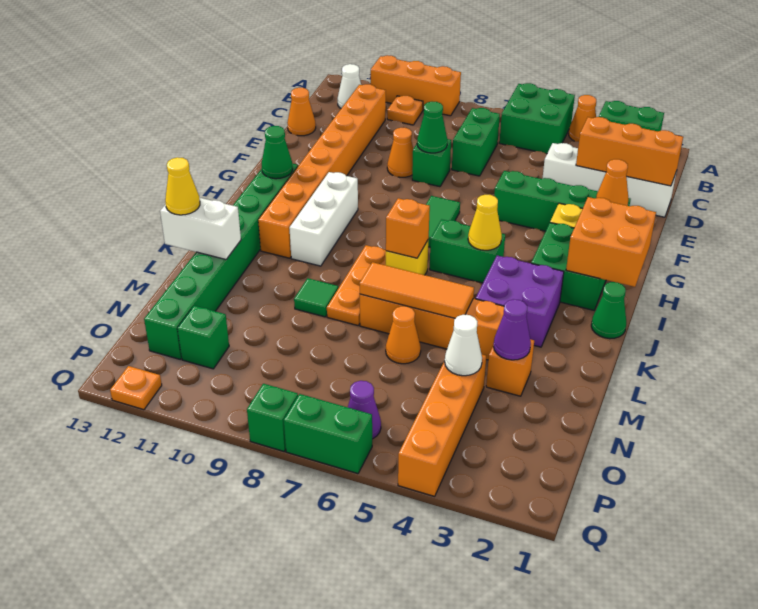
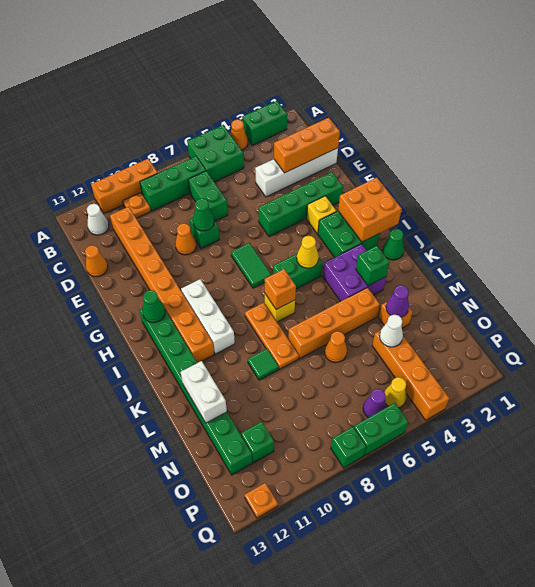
none -> green 1x3 brick [140,156,206,211]
orange 1x1 cone [596,159,628,206] -> none
none -> green 1x1 brick [356,246,389,286]
orange 1x3 tile [359,262,474,318] -> none
white 1x2 brick [160,198,241,259] -> white 1x2 brick turned to [181,361,227,423]
yellow 1x1 cone [165,157,200,215] -> yellow 1x1 cone moved to [384,377,407,408]

